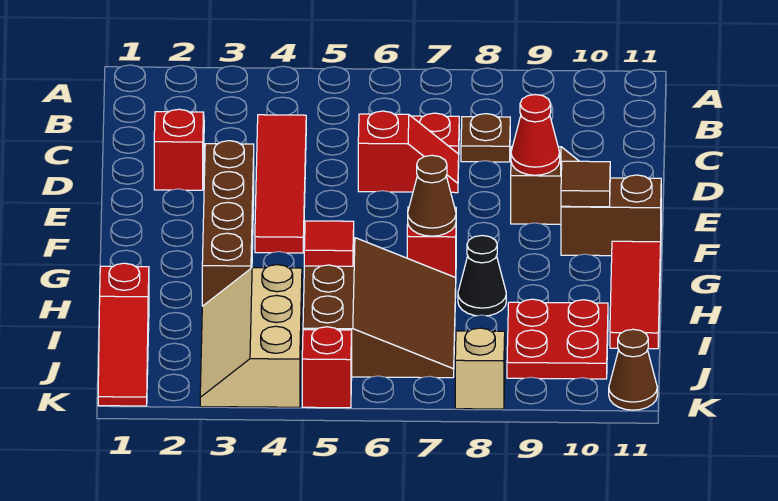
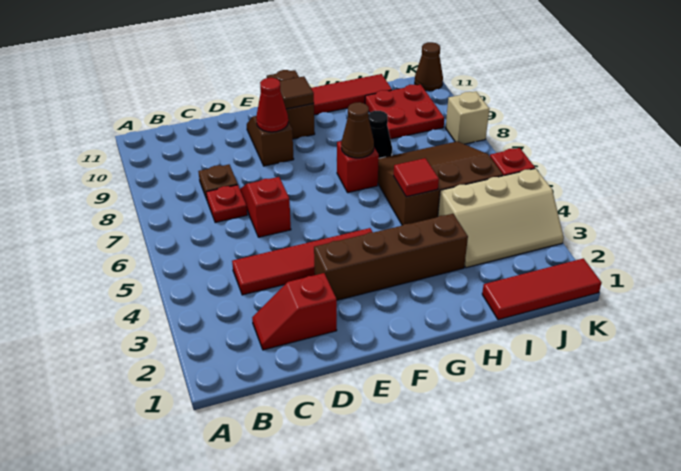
red 1x3 slope [98,263,149,406] -> red 1x3 tile [482,258,602,320]

